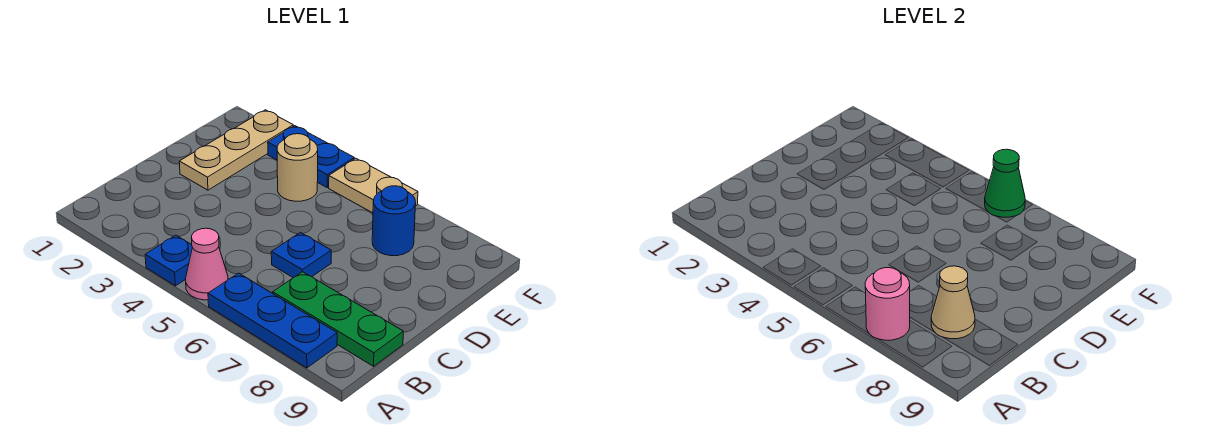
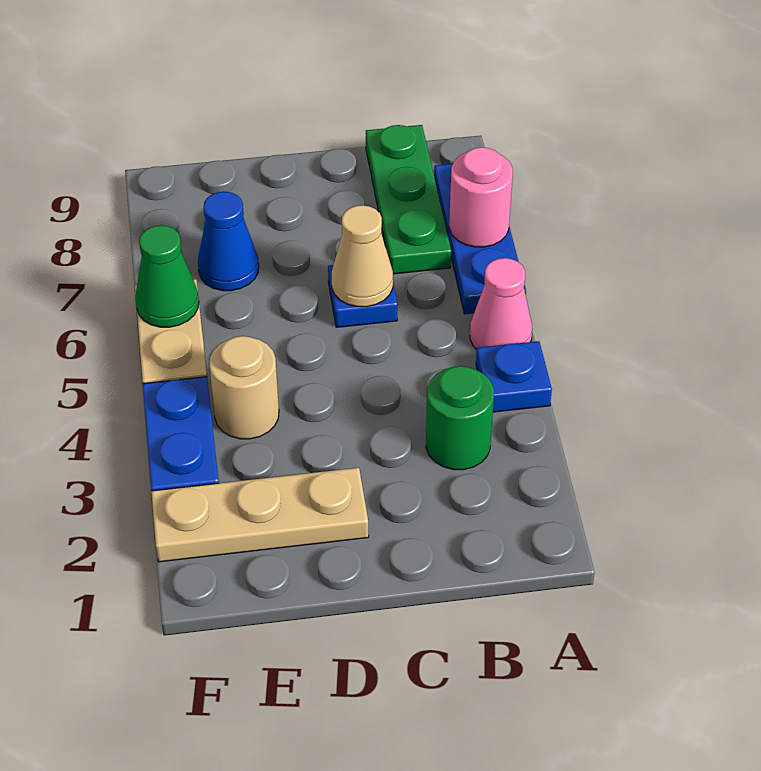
none -> green 1x1 round brick [426,366,494,470]
tan 1x1 cone [931,266,975,339] -> tan 1x1 cone moved to [332,205,393,307]
blue 1x1 round brick [372,186,416,256] -> blue 1x1 cone [198,192,259,291]

